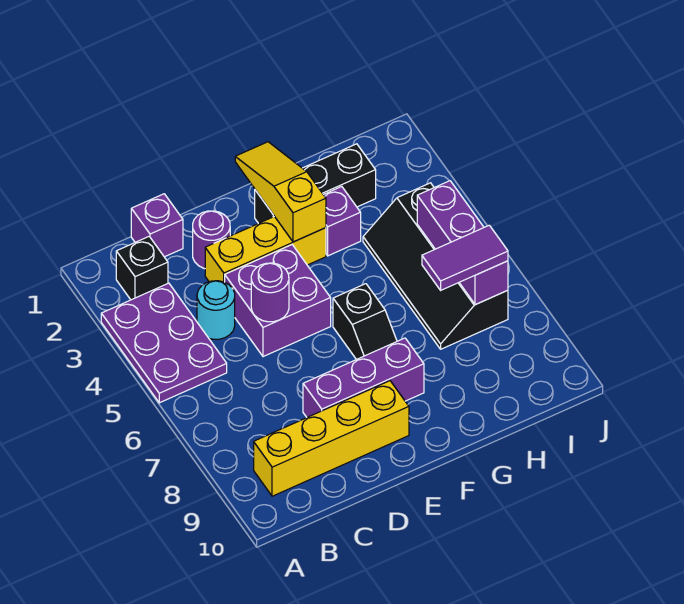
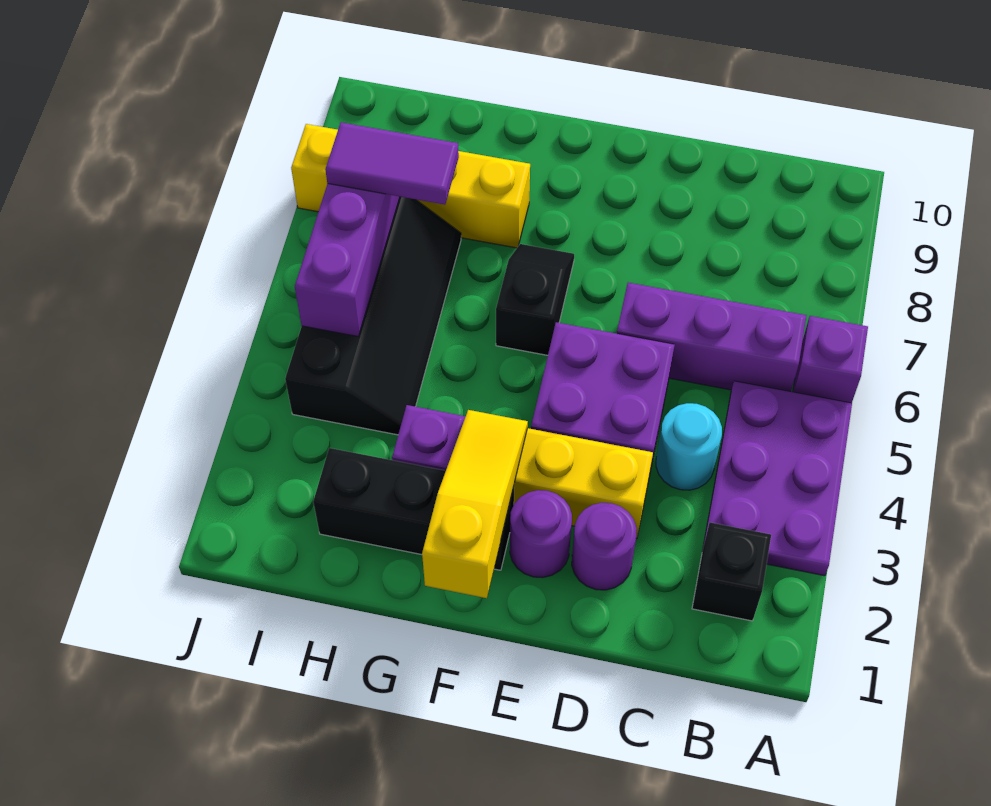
yellow 1x4 brick [254,381,409,496] -> yellow 1x4 brick moved to [291,124,530,248]
purple 1x1 brick [131,194,183,257] -> purple 1x1 brick moved to [793,316,868,403]
purple 1x1 round brick [251,263,289,322] -> purple 1x1 round brick moved to [510,490,572,578]
purple 1x3 brick [303,338,424,417] -> purple 1x3 brick moved to [617,283,807,392]
yellow 1x3 slope [235,142,326,242] -> yellow 1x3 slope turned to [422,410,528,598]

